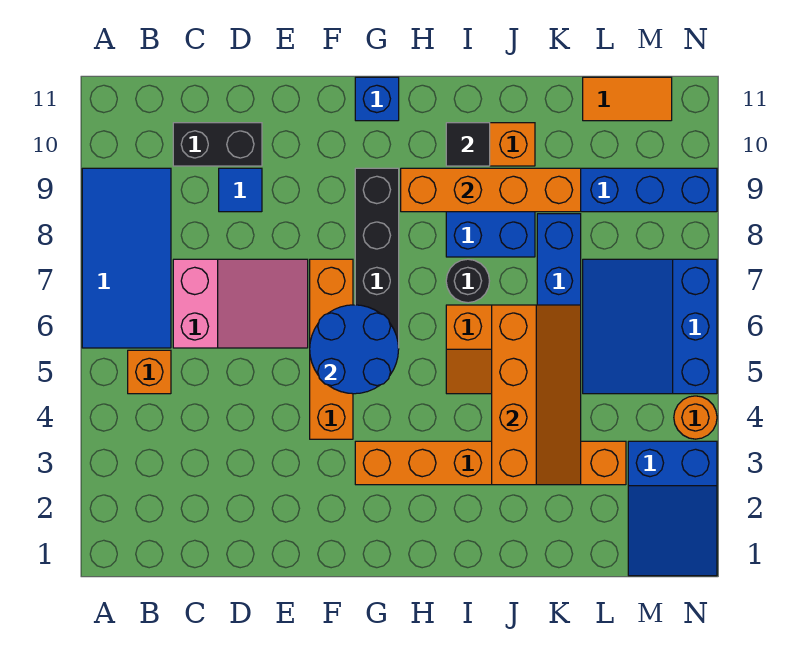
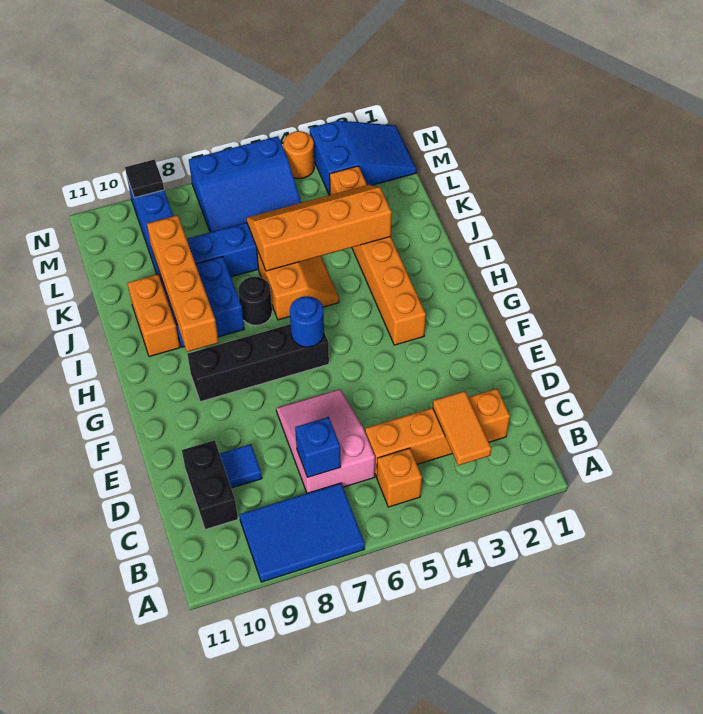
blue 2x4 tile [82,168,171,348] -> blue 2x3 tile [239,483,365,582]
orange 1x4 brick [310,259,353,439] -> orange 1x4 brick moved to [365,389,510,477]
blue 2x2 round brick [310,305,399,394] -> blue 1x1 round brick [290,296,324,347]
blue 1x1 brick [355,77,399,121] -> blue 1x1 brick moved to [295,417,341,477]
black 1x1 tile [446,123,490,166] -> black 1x1 tile moved to [125,160,164,198]
orange 1x2 tile [583,77,672,121] -> orange 1x2 tile moved to [433,391,491,466]

